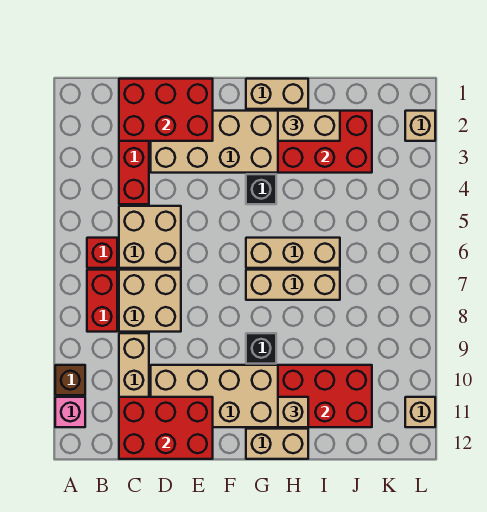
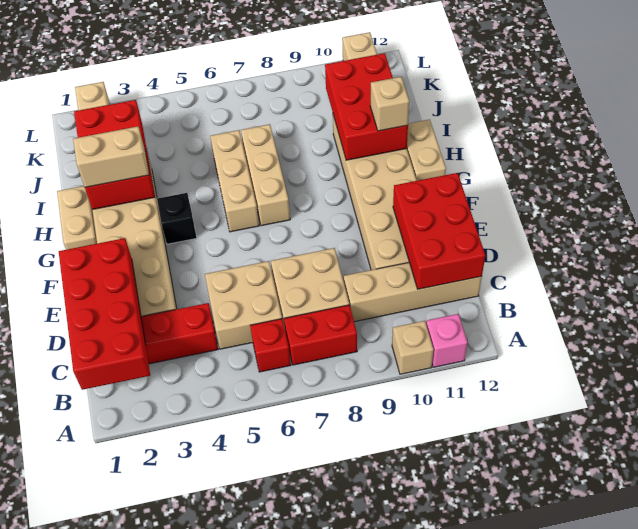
brown 1x1 brick [55,365,85,395] -> tan 1x1 brick [392,321,433,374]
red 2x3 brick [119,79,213,141] -> red 2x4 brick [59,238,150,390]
black 1x1 brick [246,333,276,364] -> none
tan 1x2 brick [278,111,340,141] -> tan 1x2 brick turned to [73,126,149,187]

